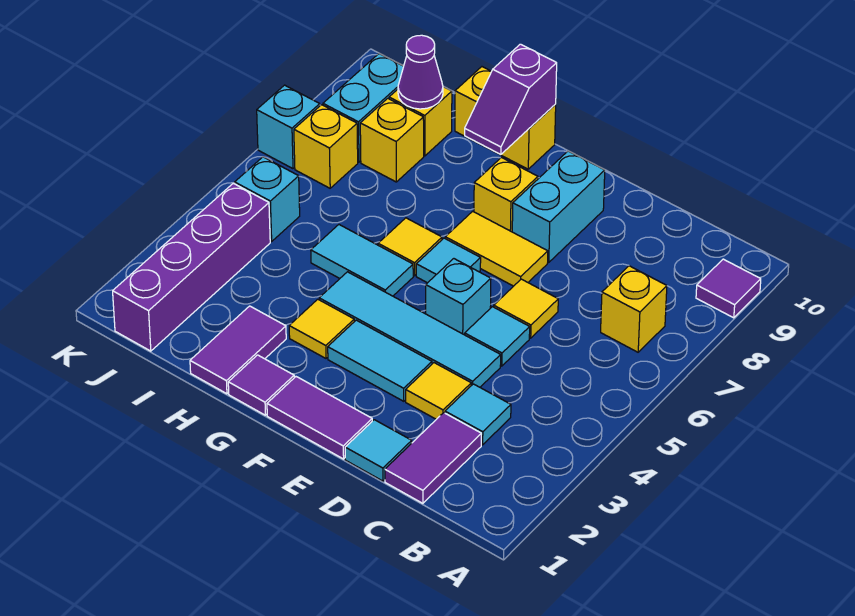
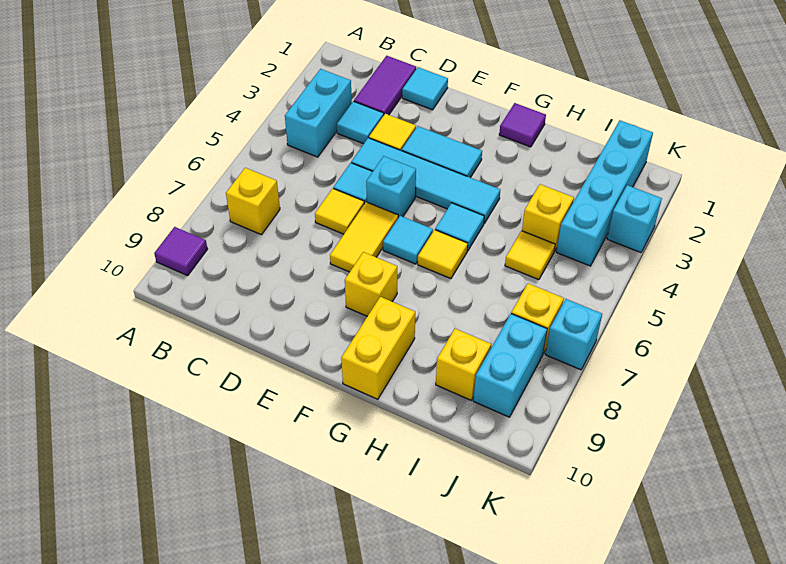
purple 1x2 tile [267,377,372,459] -> none
yellow 1x2 tile [445,211,548,286] -> yellow 1x2 tile turned to [330,202,398,272]
cyan 1x2 brick [512,151,605,263] -> cyan 1x2 brick moved to [285,69,352,157]
yellow 1x1 tile [289,299,354,358] -> yellow 1x1 tile moved to [505,231,555,280]
cyan 1x2 tile [311,225,413,296] -> cyan 1x1 tile [435,203,484,251]
purple 1x2 slope [465,44,557,154] -> none
yellow 1x2 brick [455,67,556,169] -> yellow 1x2 brick turned to [341,297,415,399]
purple 1x2 tile [190,306,286,394] -> none
yellow 1x1 brick [360,98,424,182] -> yellow 1x1 brick moved to [522,184,574,252]
purple 1x1 cone [398,35,443,109] -> none
purple 1x4 brick [113,183,270,351] -> cyan 1x4 brick [556,121,653,266]
cyan 1x1 brick [235,157,300,241] -> cyan 1x1 brick moved to [607,185,662,253]

